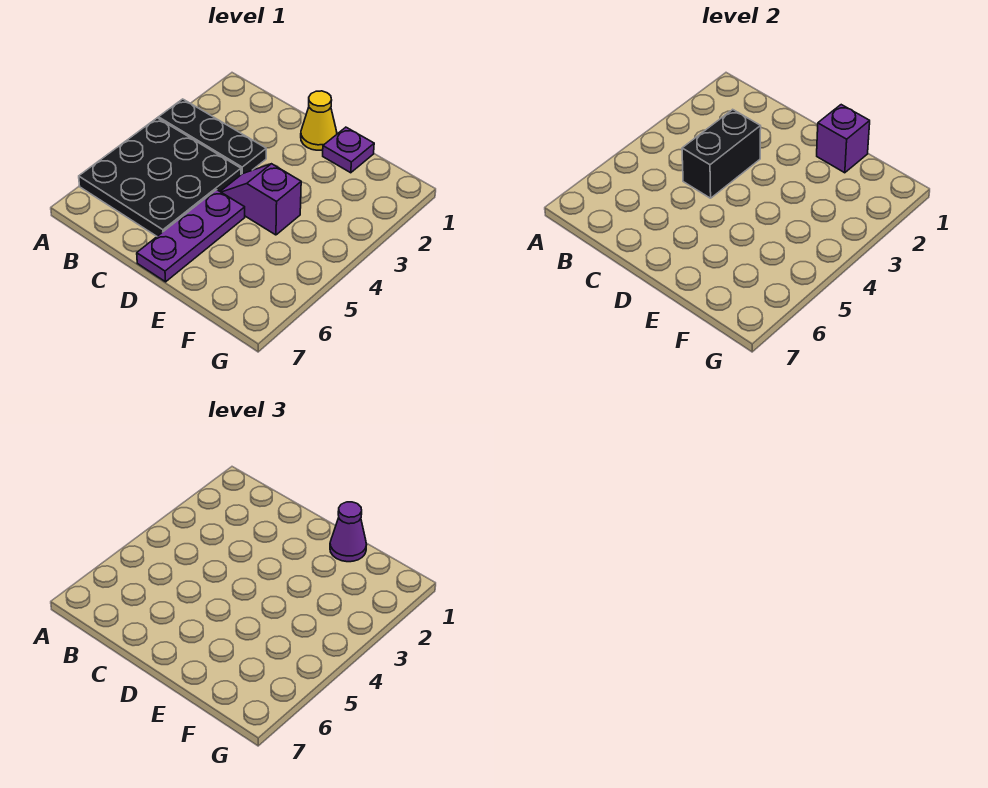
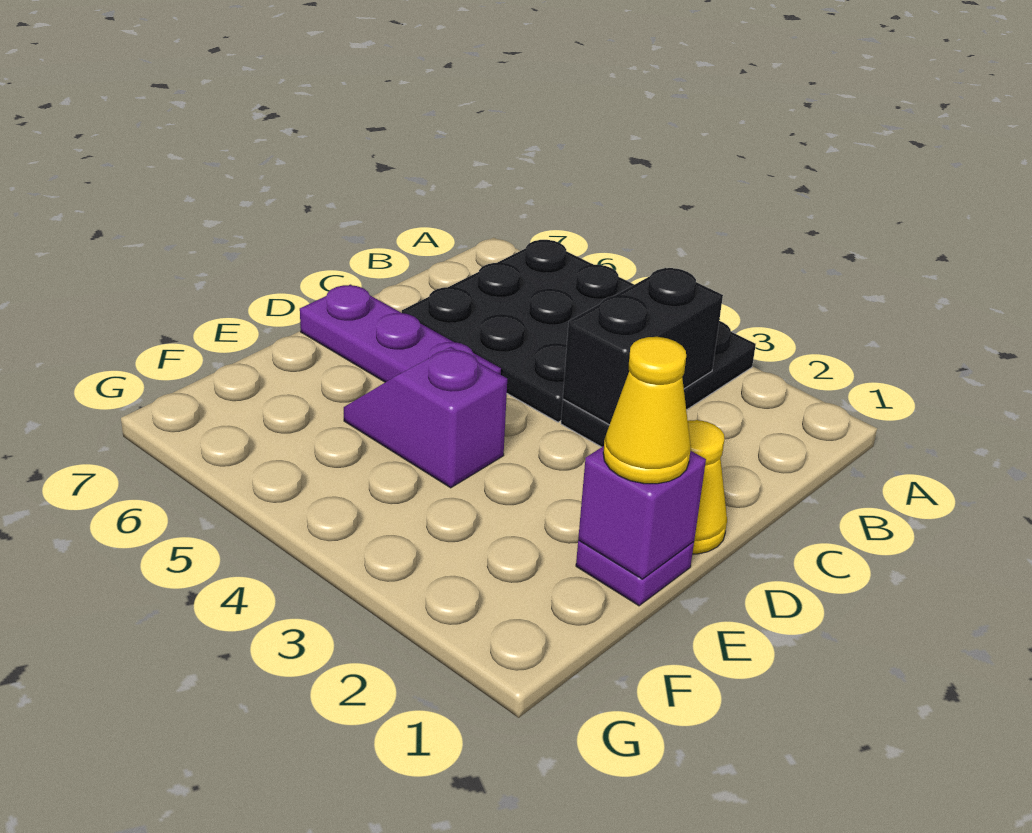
black 1x2 brick [682,109,761,198] -> black 1x2 brick turned to [563,268,723,425]
purple 1x2 slope [220,164,301,235] -> purple 1x2 slope turned to [344,347,507,488]
purple 1x1 cone [330,502,366,562] -> yellow 1x1 cone [603,337,691,484]

